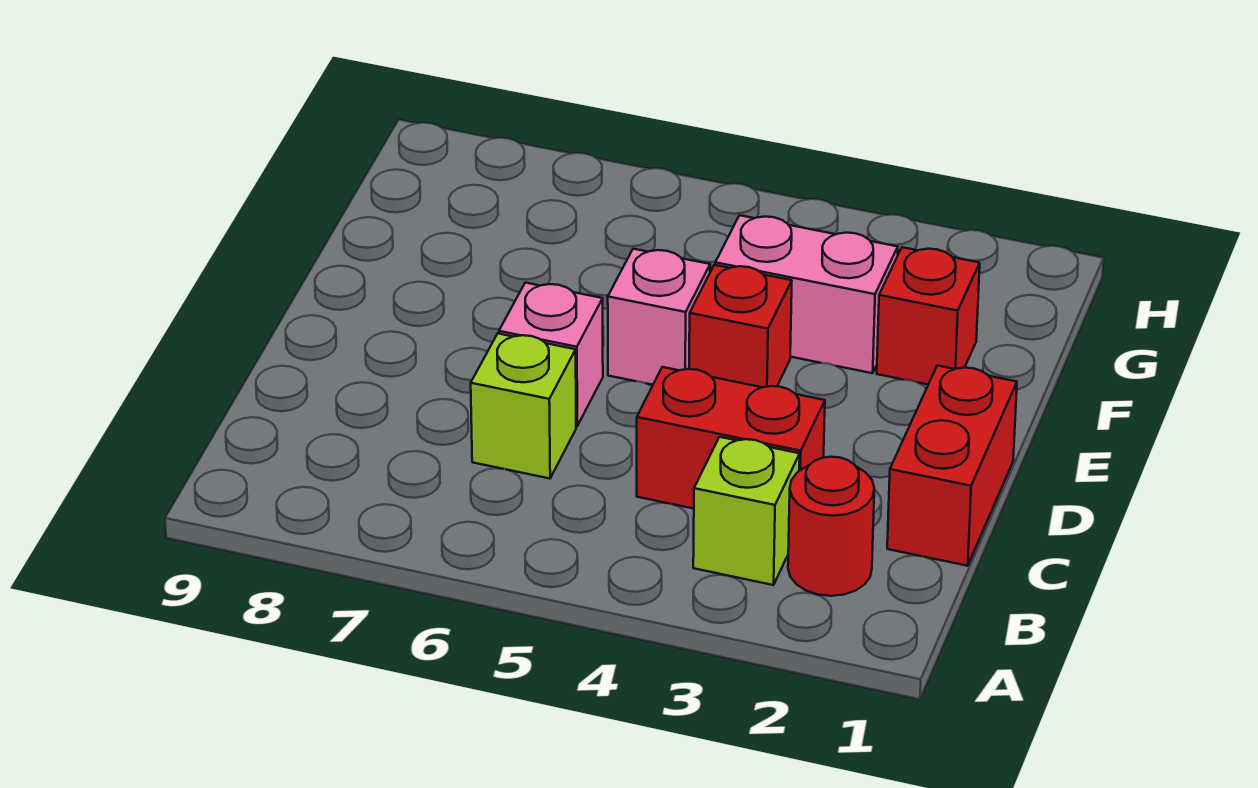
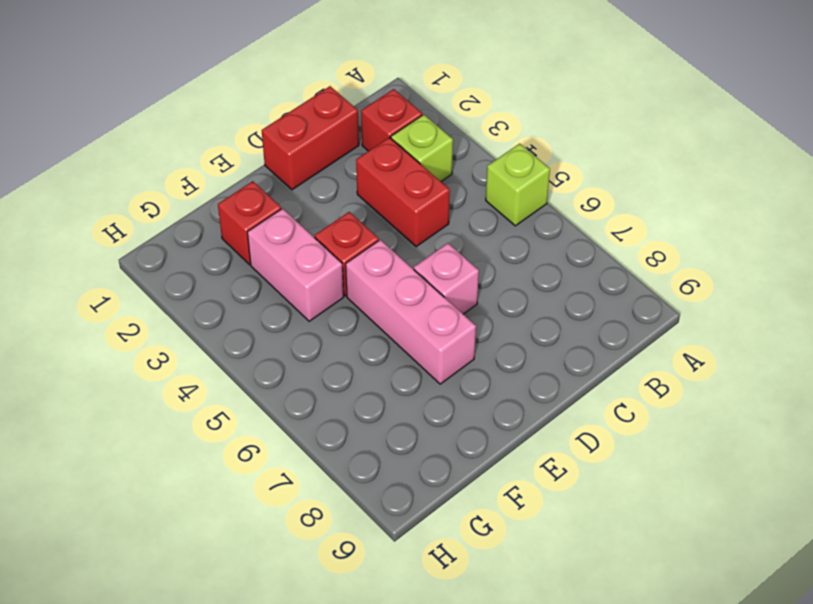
red 1x1 round brick [788,457,874,596] -> red 1x1 brick [361,89,422,151]
lime 1x1 brick [471,334,576,479] -> lime 1x1 brick moved to [486,144,550,226]
pink 1x1 brick [608,249,710,385] -> pink 1x3 brick [346,240,476,384]

